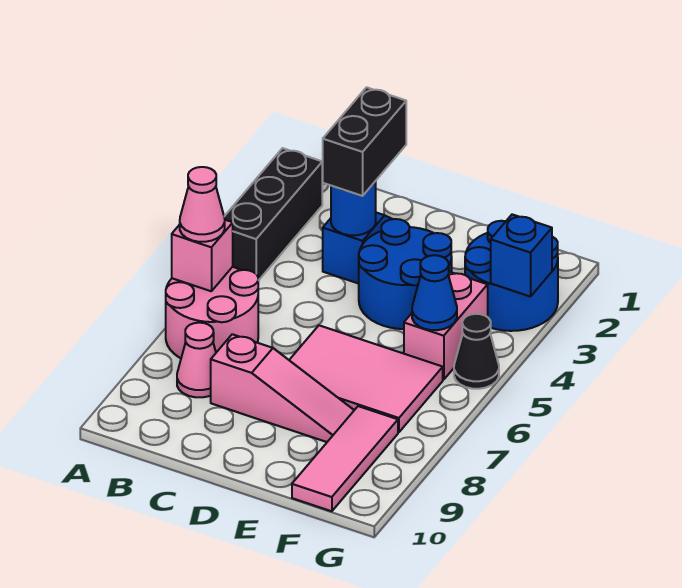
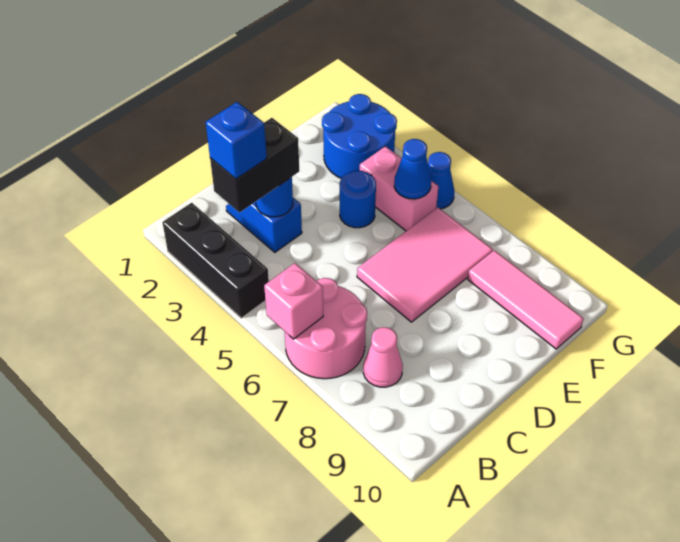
pink 1x1 cone [180,167,225,242] -> none
black 1x2 brick [322,87,406,196] -> black 1x2 brick turned to [210,118,299,213]
pink 1x3 slope [211,334,354,442] -> none
blue 2x2 round brick [359,219,452,329] -> blue 1x1 round brick [340,170,376,228]
blue 1x1 brick [491,214,552,297] -> blue 1x1 brick moved to [206,102,267,179]
black 1x1 cone [454,314,499,389] -> blue 1x1 cone [428,152,454,209]

